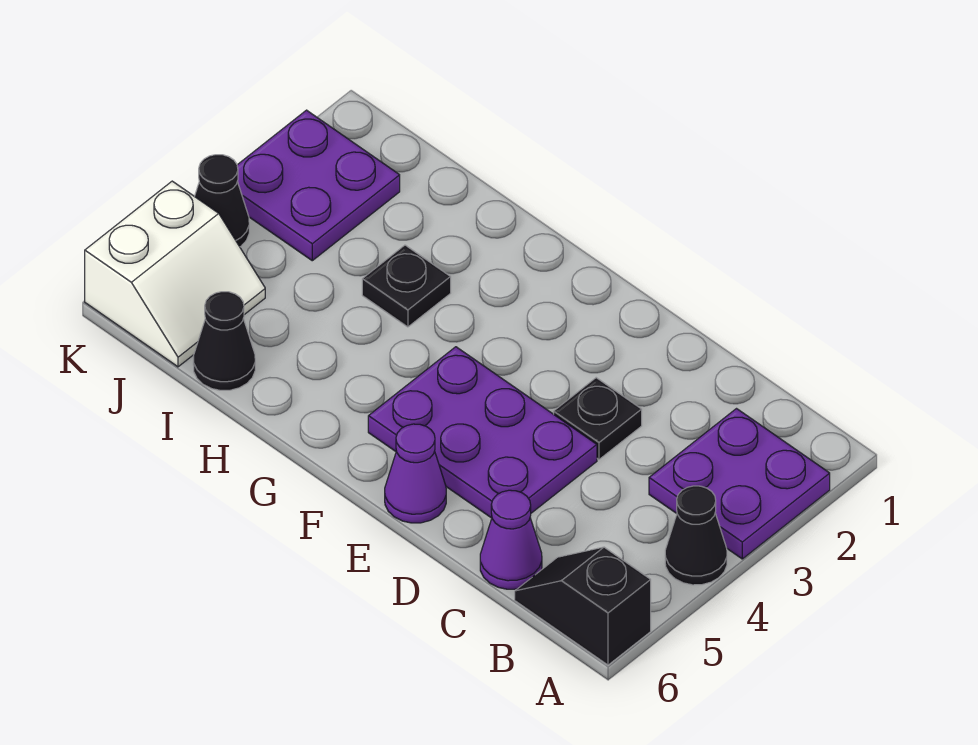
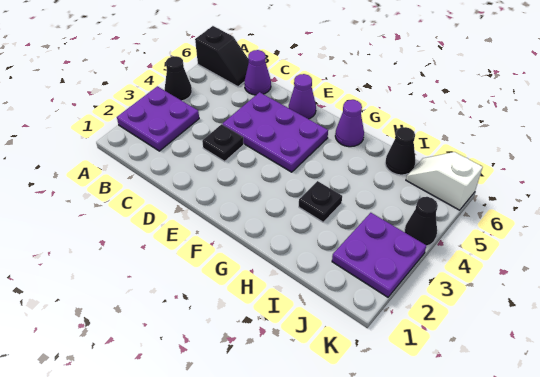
none -> purple 1x1 cone [335,100,364,147]
white 2x2 slope [85,181,265,367] -> white 1x2 slope [406,152,483,210]

